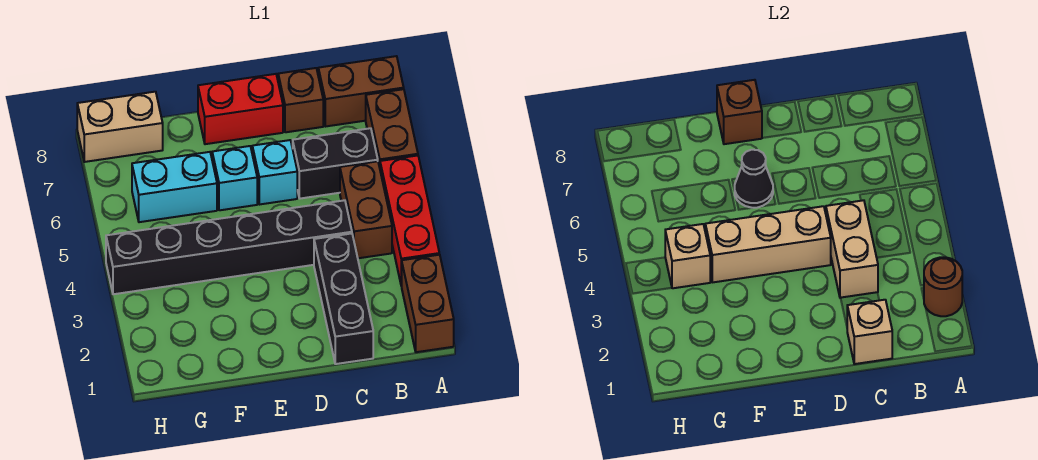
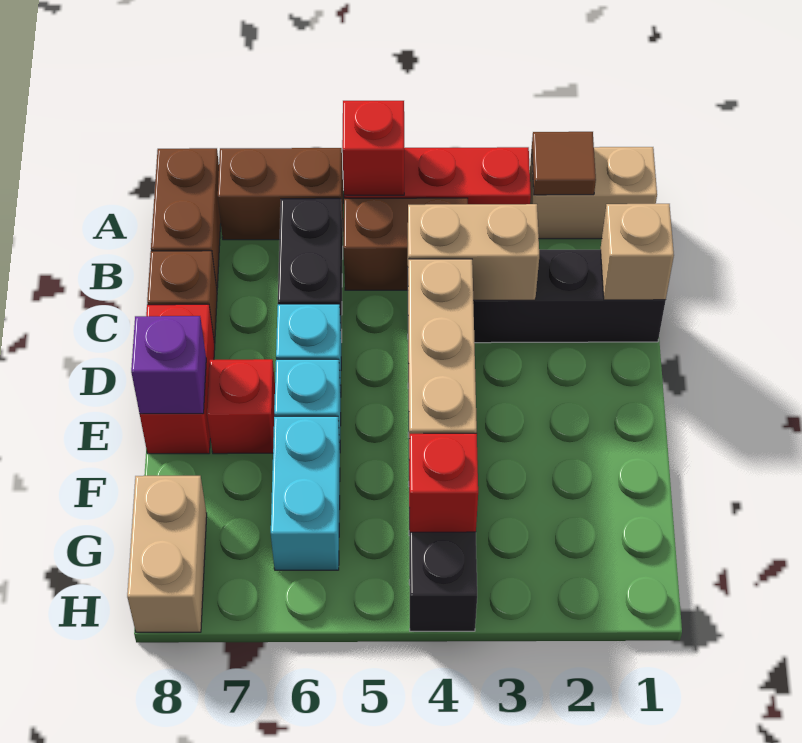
brown 1x2 brick [402,255,454,352] -> tan 1x2 brick [530,147,657,239]
brown 1x1 round brick [924,257,962,316] -> brown 1x1 tile [532,132,596,195]
none -> red 1x1 brick [342,101,404,195]
black 1x1 cone [735,150,773,208] -> none
none -> red 1x1 brick [207,359,275,454]
brown 1x1 brick [717,80,762,144] -> purple 1x1 brick [131,316,206,414]
tan 1x1 brick [665,224,710,288] -> red 1x1 brick [409,433,478,532]

